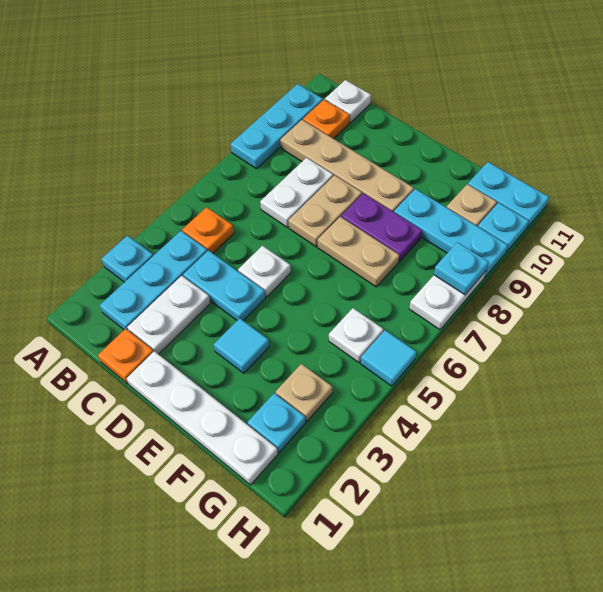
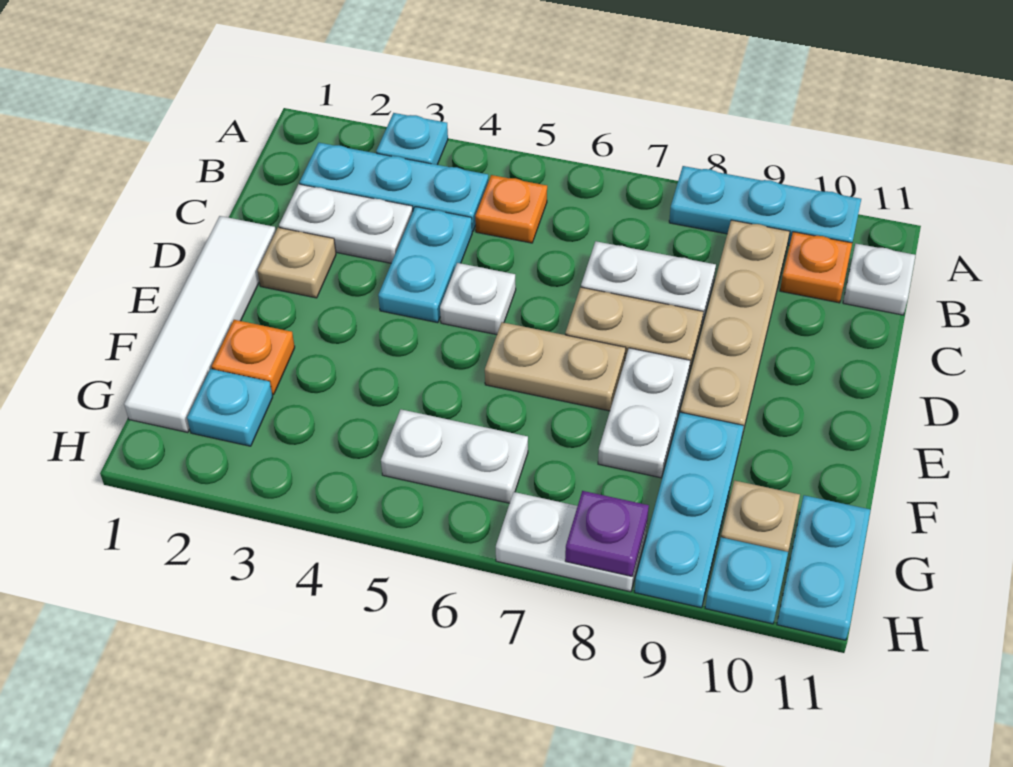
orange 1x1 plate [98,329,153,384] -> orange 1x1 plate moved to [212,320,295,395]
white 1x4 plate [126,351,278,485] -> white 1x4 tile [124,216,276,432]
cyan 1x1 tile [214,318,269,373] -> none
tan 1x2 plate [318,217,399,287] -> tan 1x2 plate turned to [485,322,626,411]
purple 1x2 plate [341,193,422,262] -> white 1x2 plate [598,348,690,478]
tan 1x1 plate [276,364,332,421] -> tan 1x1 plate moved to [257,227,336,298]
white 1x1 plate [329,308,383,363] -> white 1x2 plate [381,409,528,503]
cyan 1x1 tile [361,330,416,386] -> none
cyan 1x1 plate [434,242,489,295] -> purple 1x1 plate [565,491,649,576]

